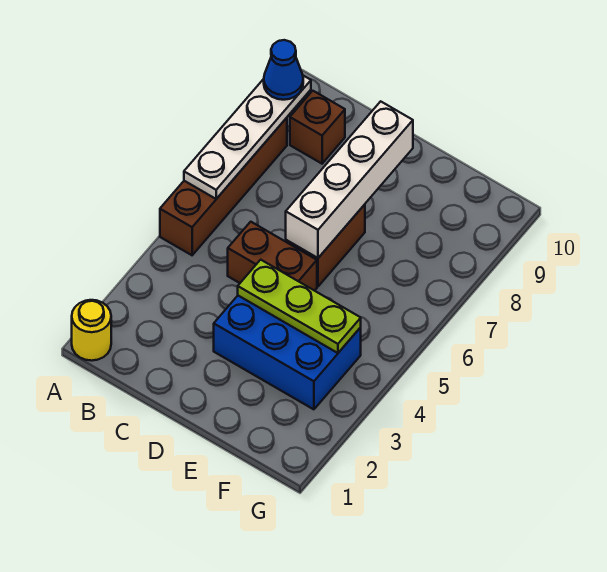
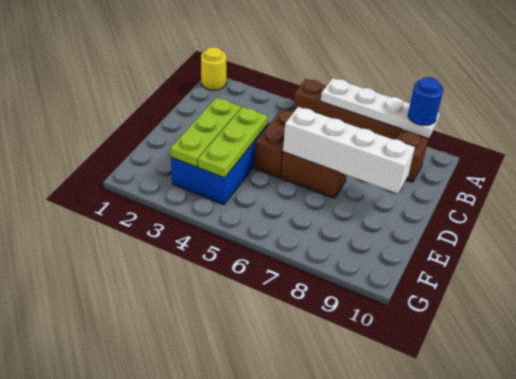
blue 1x1 cone [264,40,303,100] -> blue 1x1 round brick [408,77,443,125]
none -> lime 1x3 plate [170,98,241,167]

